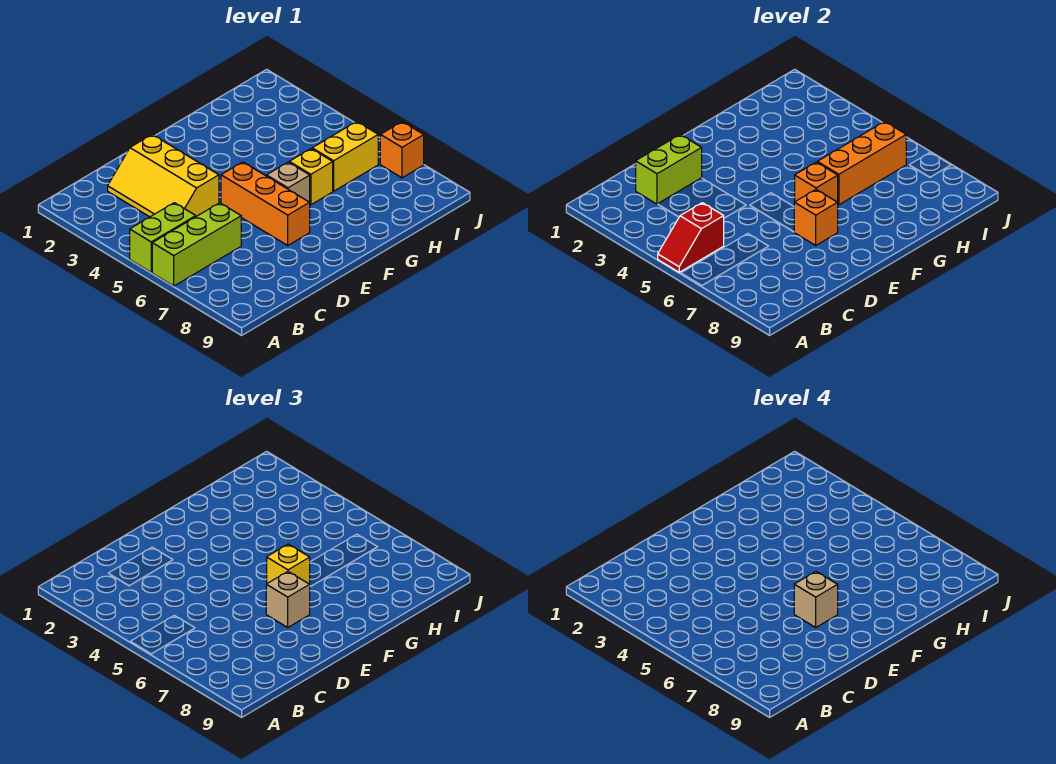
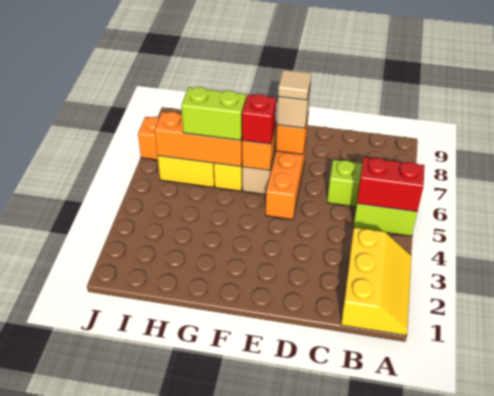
red 1x2 slope [658,203,724,272] -> red 1x2 brick [357,157,425,212]
yellow 2x3 slope [108,135,219,217] -> yellow 2x3 slope moved to [341,227,411,335]
lime 1x2 brick [636,135,702,204] -> lime 1x2 brick moved to [181,87,246,140]
tan 1x1 brick [794,572,838,627] -> tan 1x1 tile [278,70,311,100]
yellow 1x1 brick [267,544,310,584] -> red 1x1 brick [242,94,276,144]

